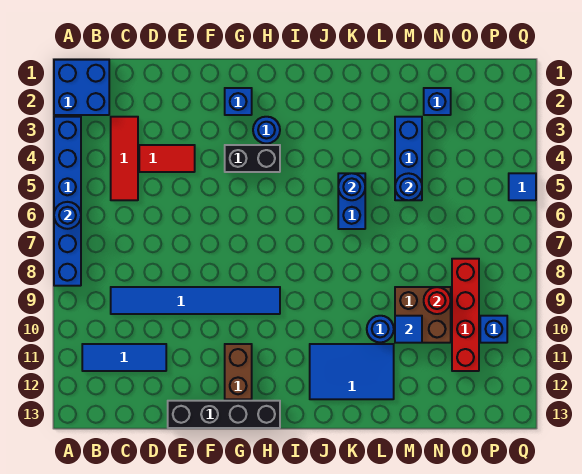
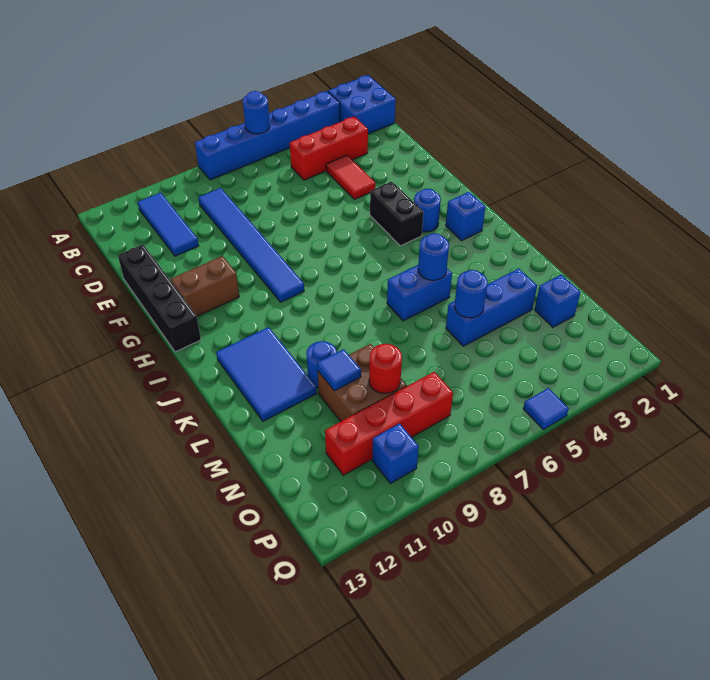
red 1x3 tile [111,117,138,200] -> red 1x3 brick [290,116,368,180]
blue 1x1 brick [225,88,252,115] -> blue 1x1 brick moved to [446,192,485,241]

